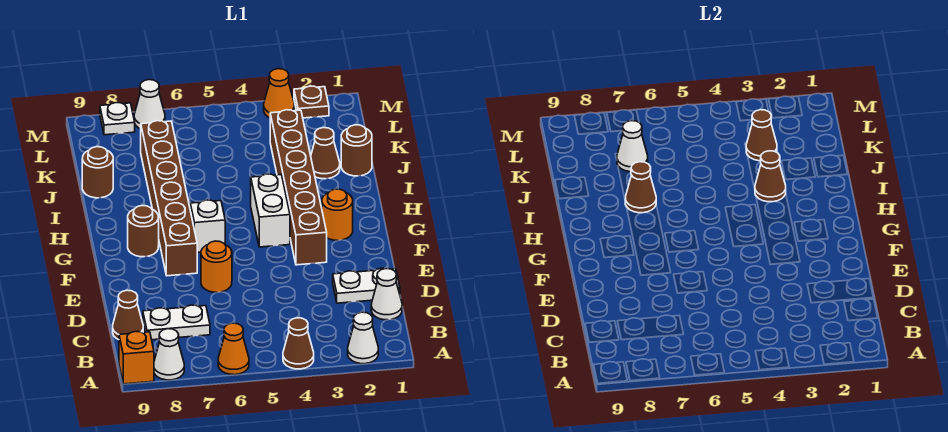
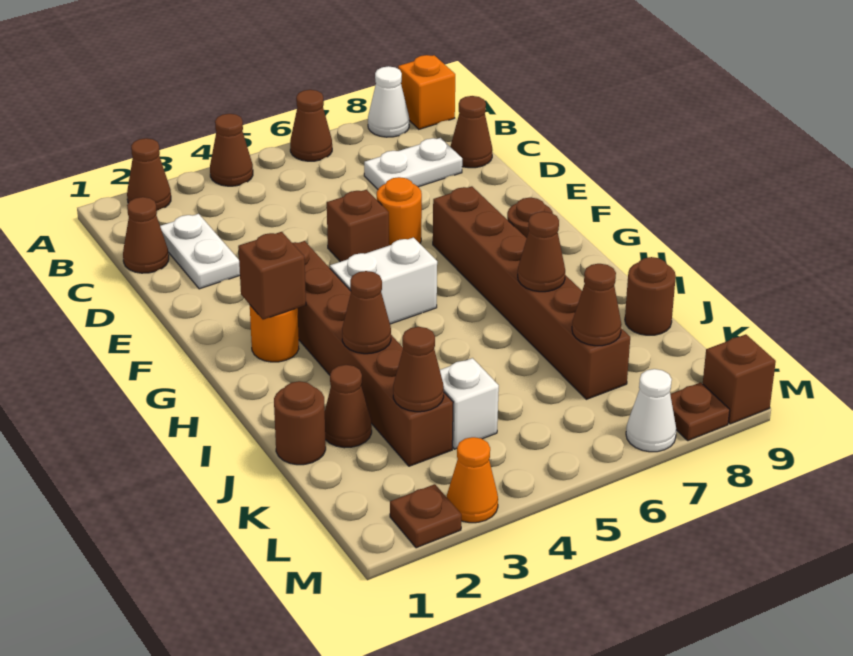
white 1x1 cone [348,312,378,364] -> brown 1x1 cone [127,138,171,211]
orange 1x1 cone [218,323,249,375] -> brown 1x1 cone [290,90,332,161]
white 1x1 cone [371,269,402,320] -> brown 1x1 cone [123,197,169,273]
white 1x2 plate [333,268,400,303] -> white 1x2 plate turned to [160,214,240,289]
none -> brown 1x1 brick [327,190,389,262]
none -> brown 1x1 brick [238,232,306,320]
white 1x2 brick [251,174,290,247] -> white 1x2 brick turned to [330,238,437,324]
white 1x1 brick [190,200,225,252] -> white 1x1 brick moved to [440,358,499,449]
white 1x1 cone [617,121,648,172] -> brown 1x1 cone [572,264,621,346]
white 1x1 plate [100,103,135,135] -> brown 1x1 plate [670,382,730,441]
none -> brown 1x1 brick [703,334,776,424]

